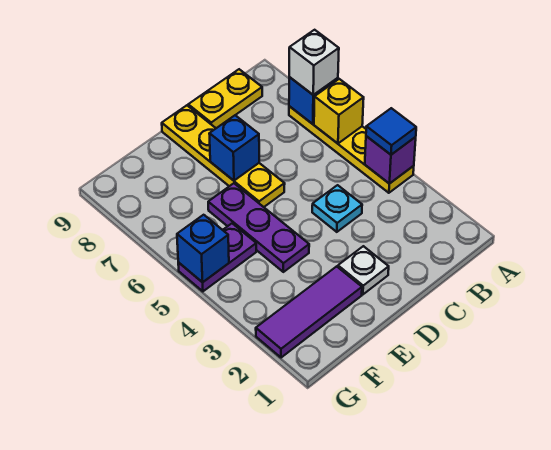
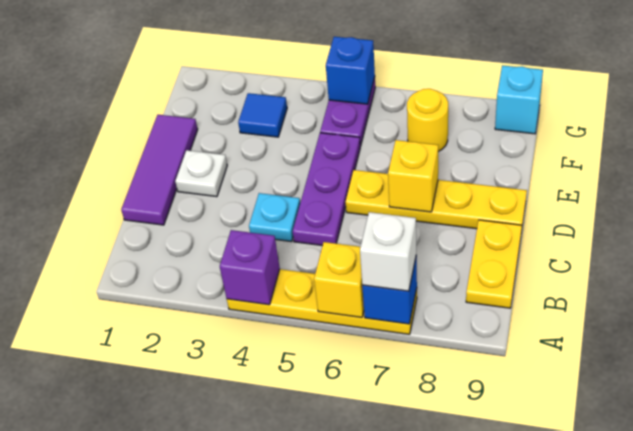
blue 1x1 tile [366,108,416,155] -> blue 1x1 tile moved to [238,93,287,137]
blue 1x1 brick [209,115,259,181] -> yellow 1x1 brick [388,140,438,212]
purple 1x3 tile [256,266,362,358] -> purple 1x3 tile moved to [121,115,198,225]
purple 1x3 plate [208,183,309,272] -> purple 1x3 plate turned to [293,133,360,246]
none -> yellow 1x1 round brick [407,89,448,152]
none -> cyan 1x1 brick [495,65,543,134]

